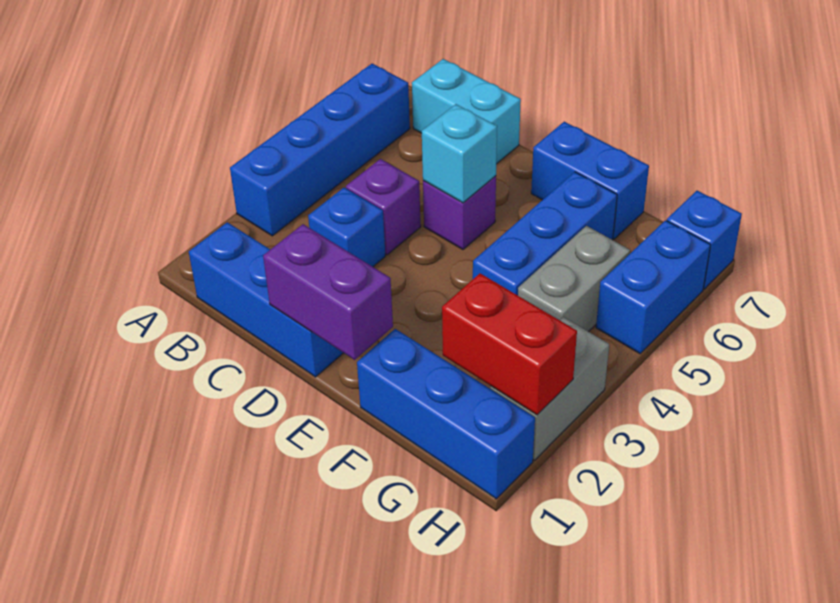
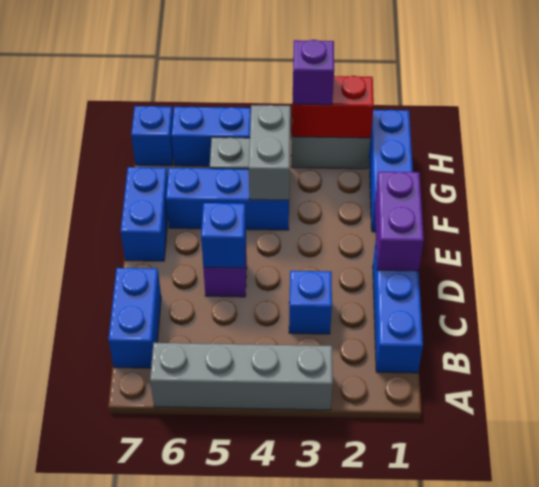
blue 1x4 brick [230,64,410,236] -> grey 1x4 brick [150,343,333,410]
cyan 1x2 brick [412,59,521,164] -> blue 1x2 brick [108,268,161,368]
purple 1x1 brick [346,159,421,255] -> purple 1x1 brick moved to [293,40,334,105]
cyan 1x1 brick [422,104,497,203] -> blue 1x1 brick [201,203,246,268]
none -> grey 1x2 brick [249,105,291,200]
red 1x2 brick [442,273,577,415] -> red 1x2 brick turned to [292,76,374,138]

